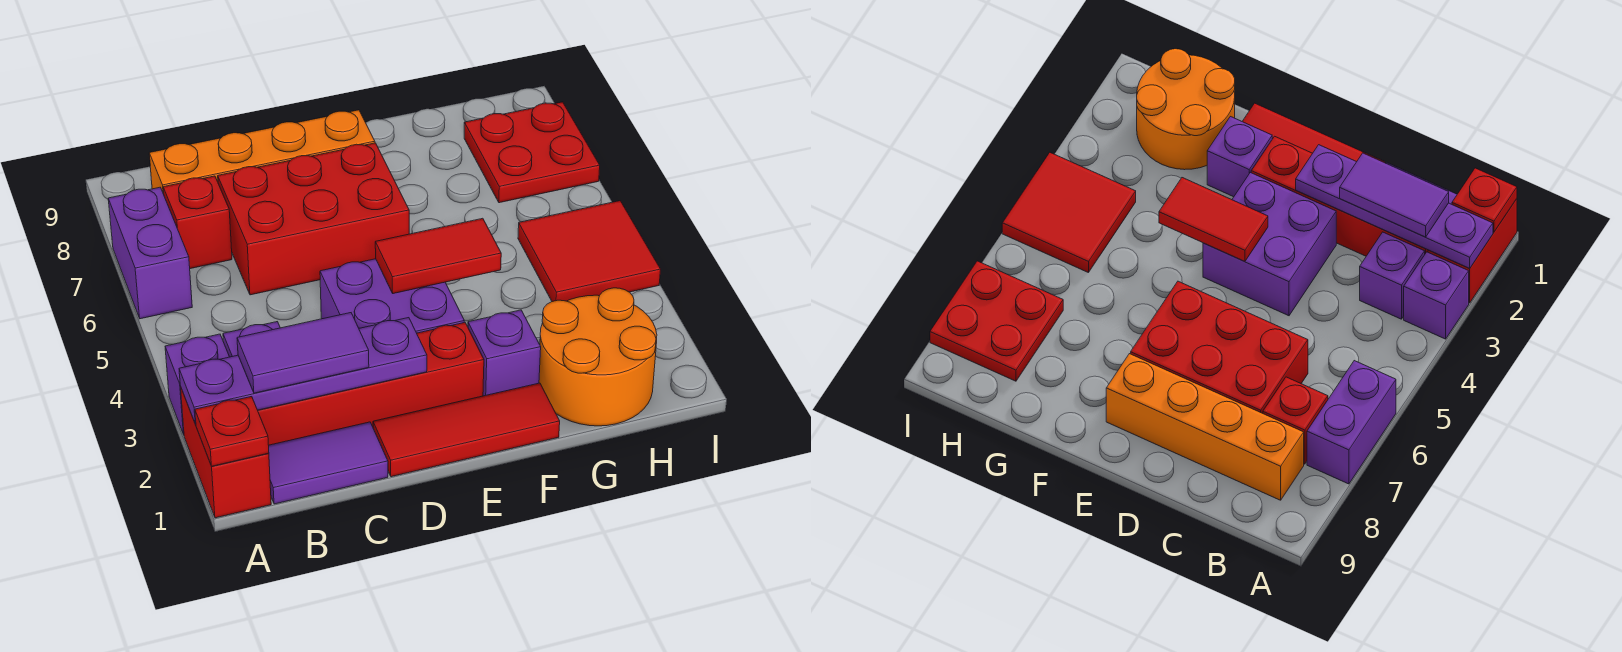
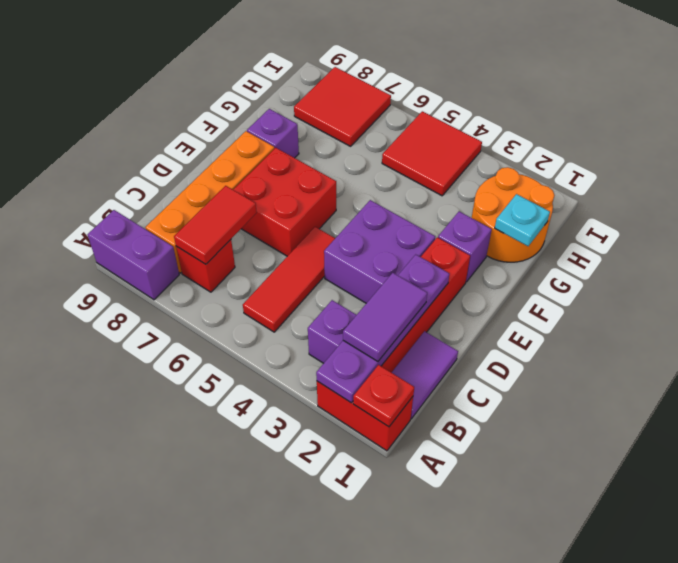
purple 1x1 brick [165,334,229,435] -> purple 1x1 brick moved to [247,109,299,158]
purple 1x2 brick [108,187,192,319] -> purple 1x2 brick moved to [88,210,179,300]
red 2x3 brick [218,143,409,295] -> red 2x2 brick [233,148,336,256]
red 1x3 tile [373,383,560,477] -> red 1x3 tile moved to [243,227,335,332]
red 1x2 tile [375,218,501,294] -> red 1x2 tile moved to [174,186,257,264]
none -> cyan 1x1 plate [495,194,550,246]
red 2x2 plate [464,102,600,203] -> red 2x2 tile [294,67,391,146]

